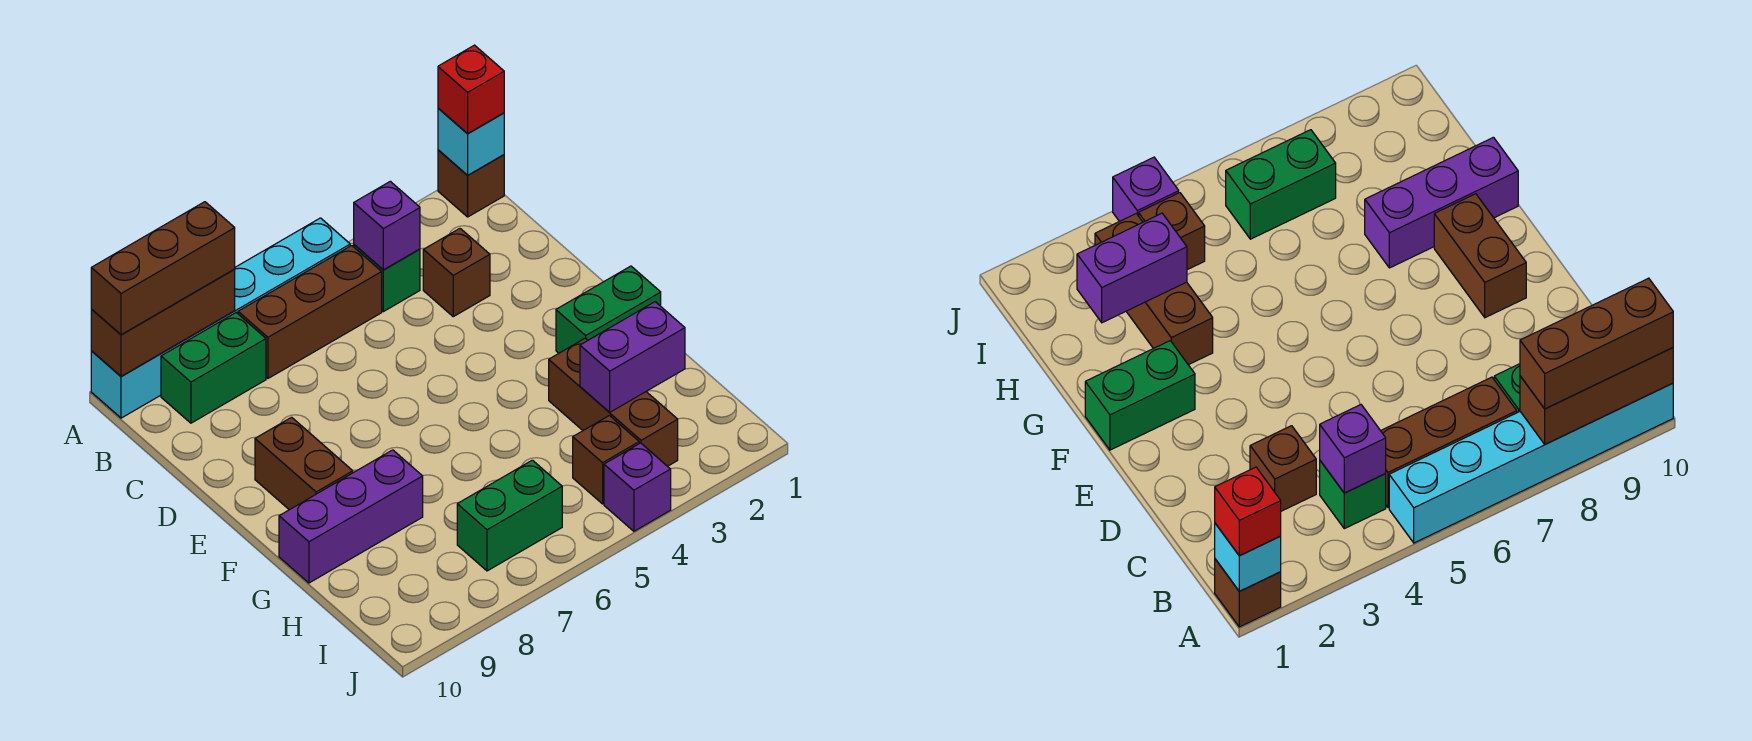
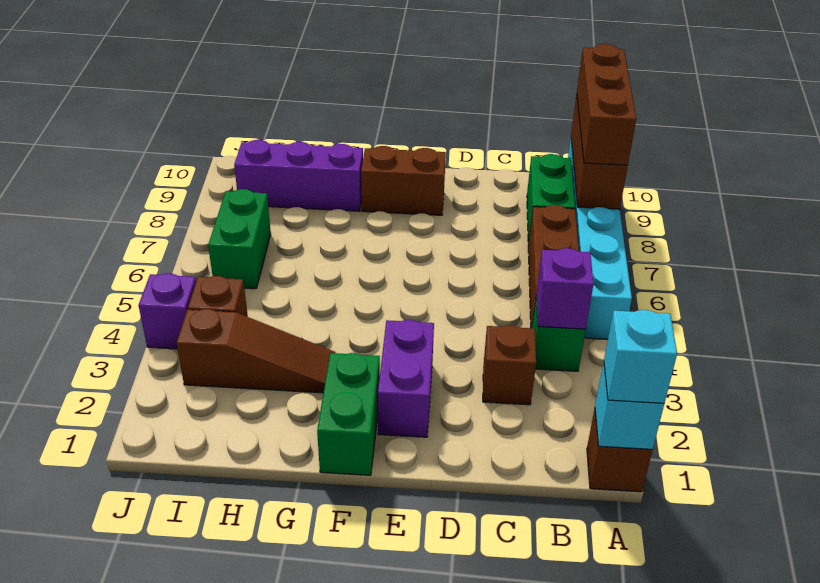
red 1x1 brick [438,45,504,134] -> cyan 1x1 brick [604,310,677,403]
brown 1x3 brick [549,338,678,466] -> brown 1x3 slope [177,309,335,393]
purple 1x3 brick [279,450,423,583] -> purple 1x3 brick turned to [234,140,363,211]
purple 1x2 brick [580,302,685,412] -> purple 1x2 brick moved to [378,320,434,437]

